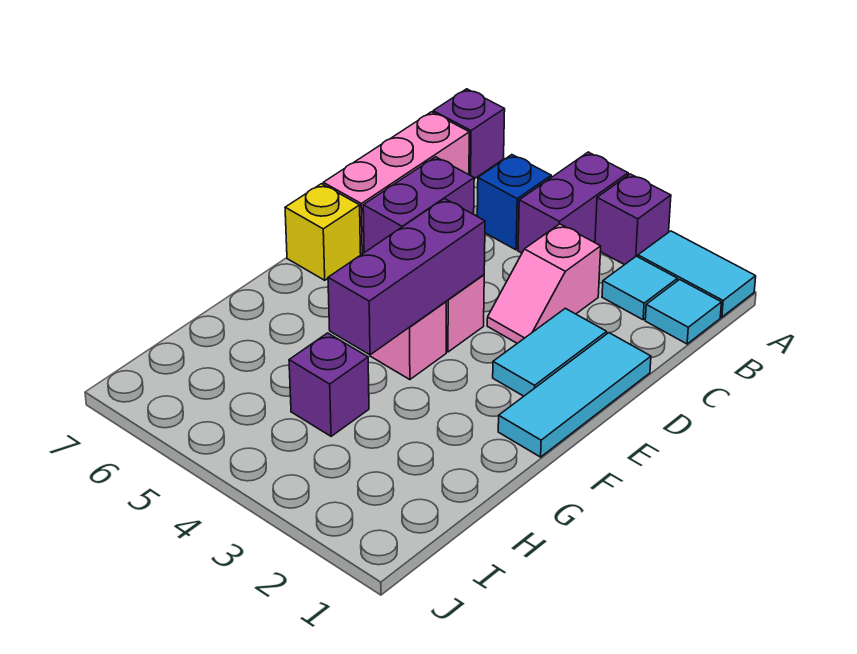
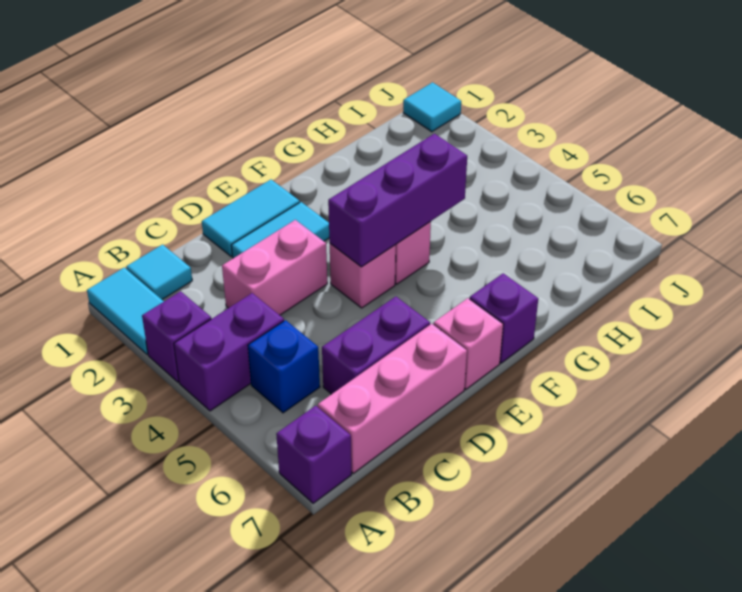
cyan 1x1 tile [602,256,677,320] -> cyan 1x1 tile moved to [403,82,461,132]
pink 1x2 slope [487,224,601,343] -> pink 1x2 brick [222,220,327,315]
cyan 1x3 tile [498,333,651,457] -> cyan 1x2 tile [202,180,300,257]
yellow 1x1 brick [285,184,361,280] -> pink 1x1 brick [433,298,503,389]
purple 1x1 brick [289,333,369,436] -> purple 1x1 brick moved to [470,273,538,363]

